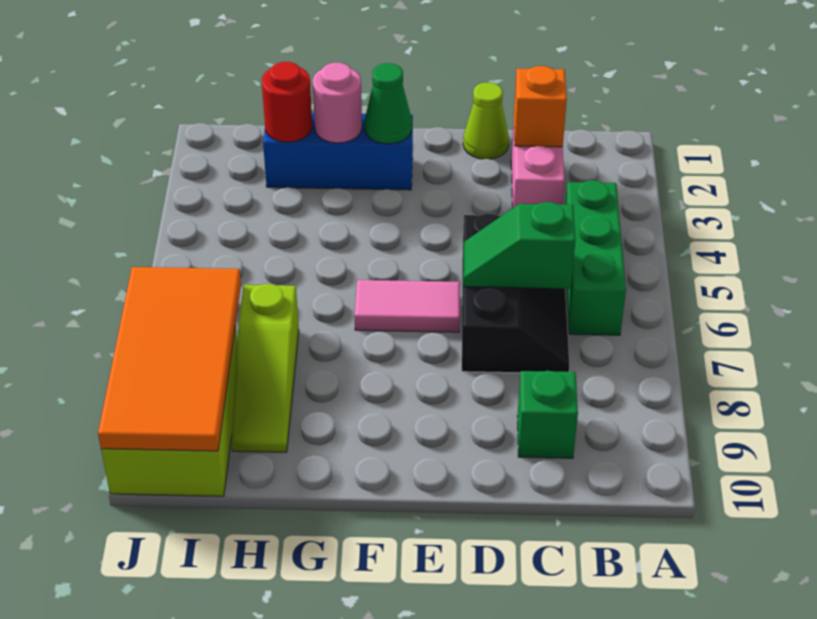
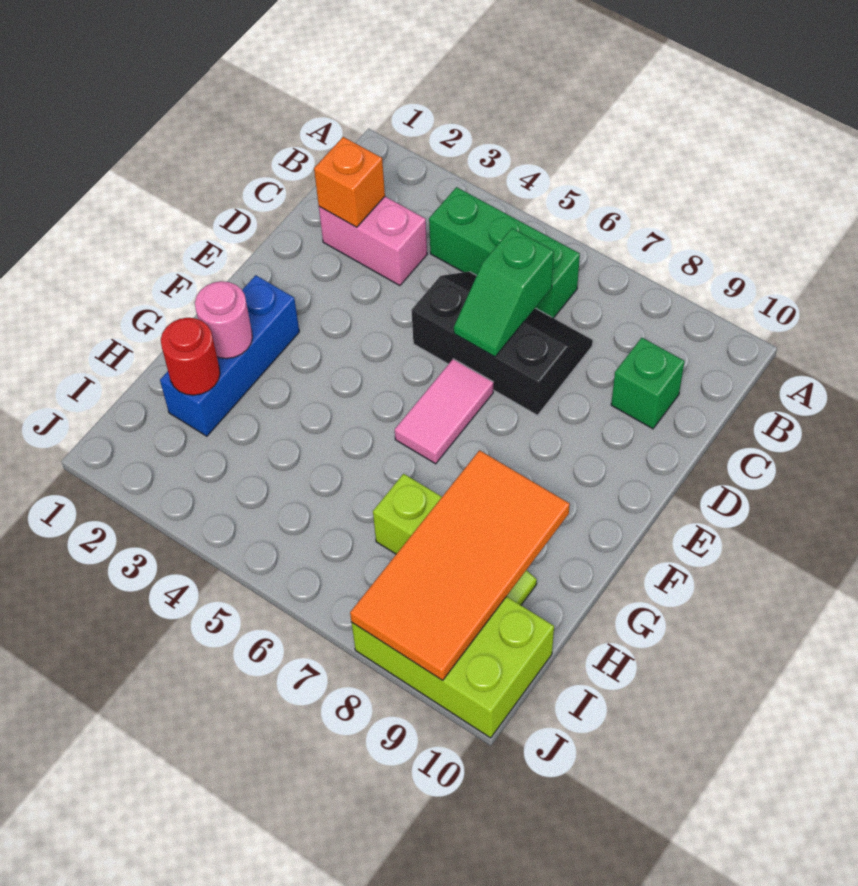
lime 1x1 cone [463,83,509,159] -> none
green 1x1 cone [364,63,412,144] -> none
orange 2x4 tile [98,267,241,451] -> orange 2x4 tile turned to [350,450,570,680]

